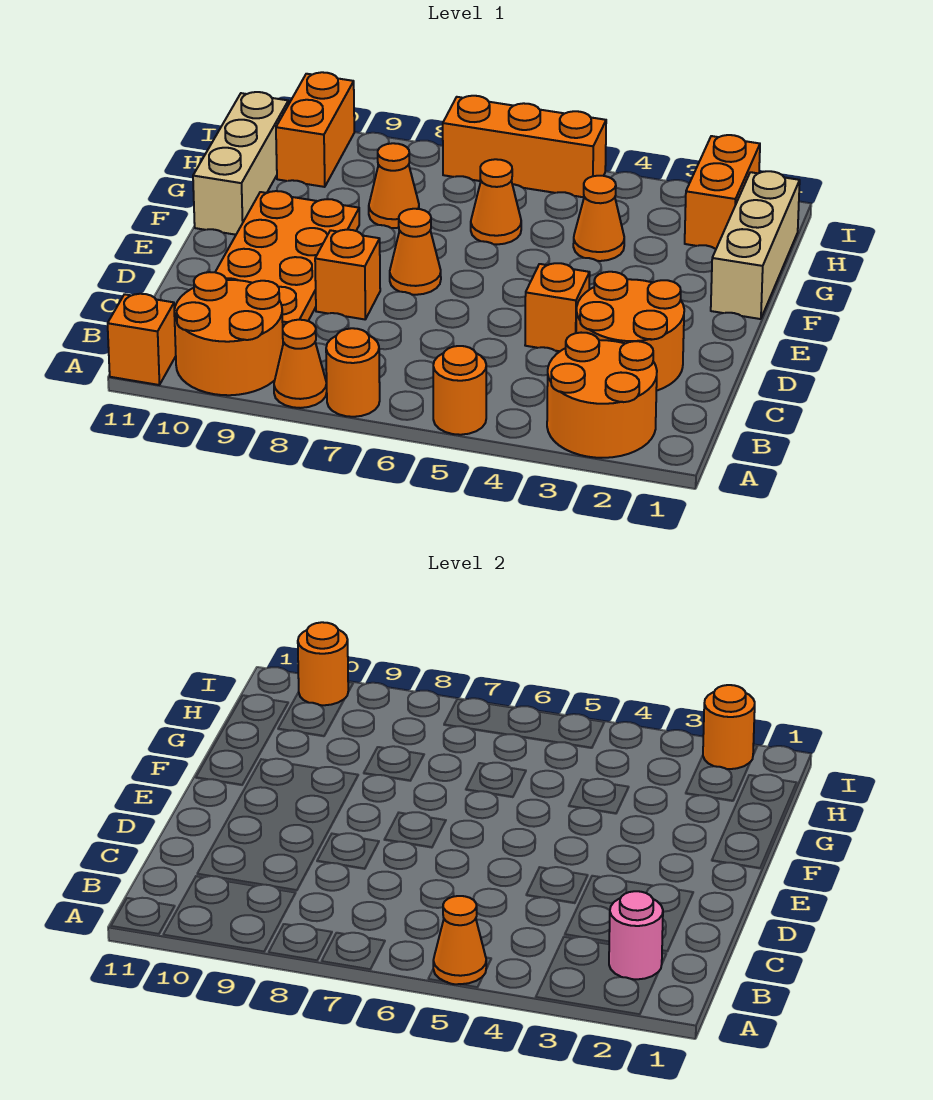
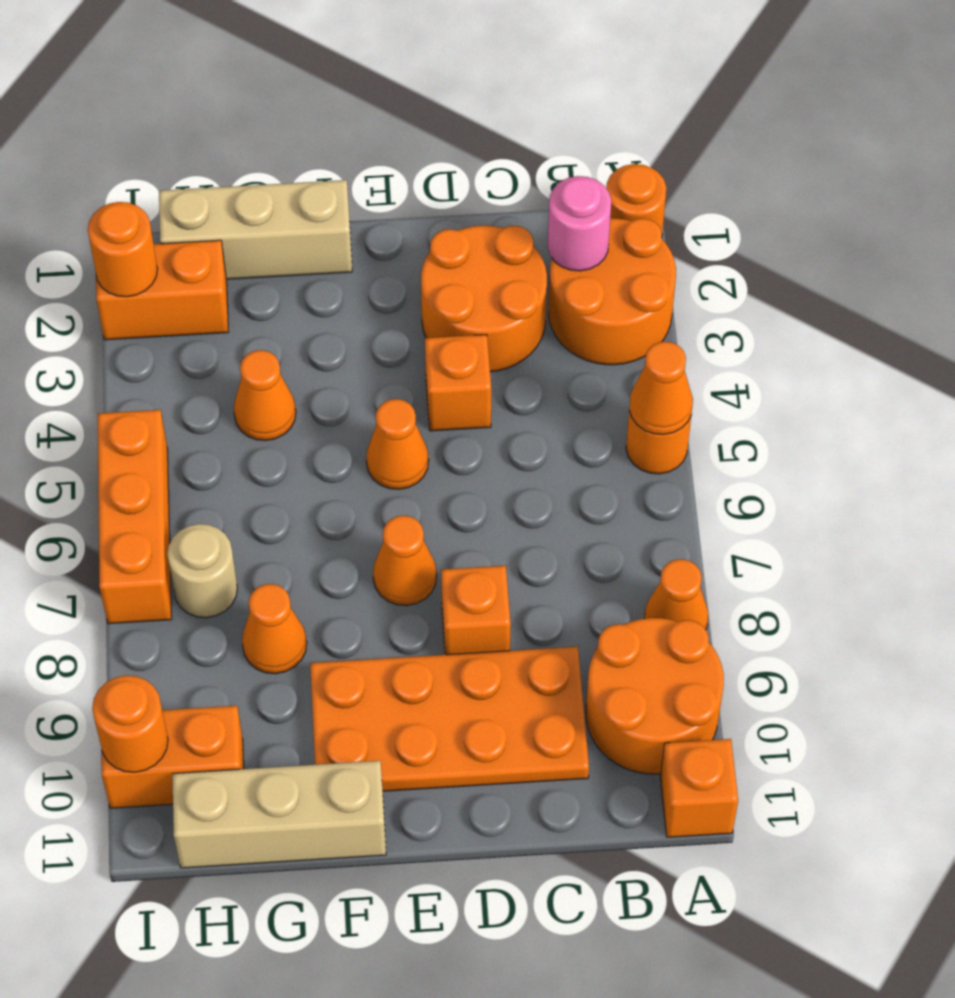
orange 1x1 round brick [326,328,380,417] -> orange 1x1 round brick moved to [606,164,666,232]
orange 1x1 cone [471,159,521,244] -> orange 1x1 cone moved to [366,399,429,489]
none -> tan 1x1 round brick [167,524,237,618]

